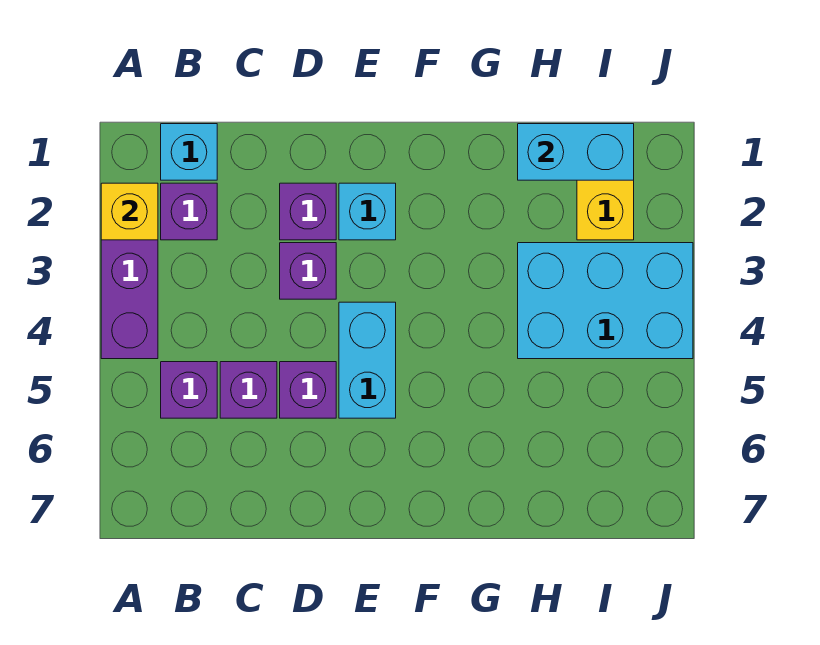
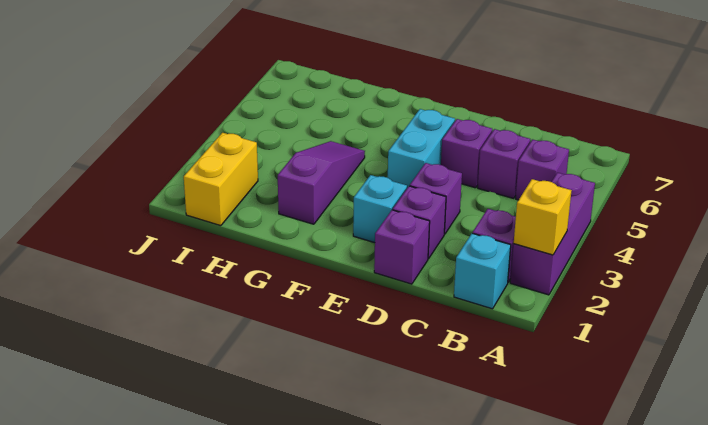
none -> purple 1x1 brick [374,210,430,284]
none -> purple 1x3 slope [278,141,365,224]
cyan 1x2 brick [518,124,634,180] -> none
cyan 2x3 brick [518,243,693,359] -> none

